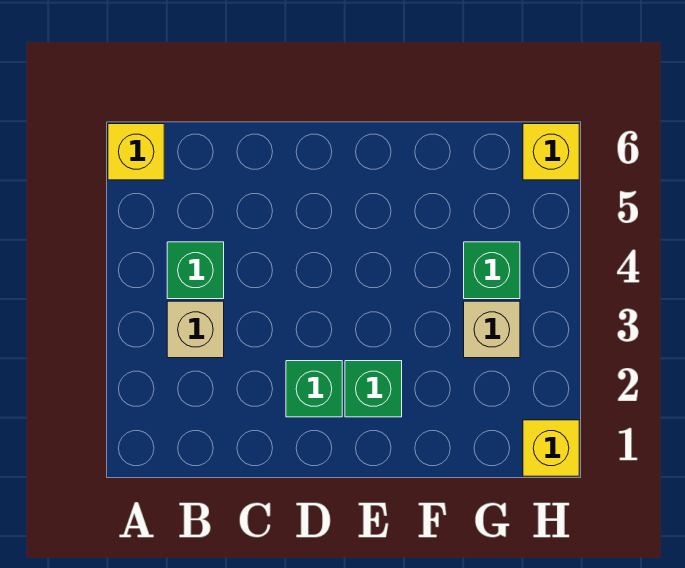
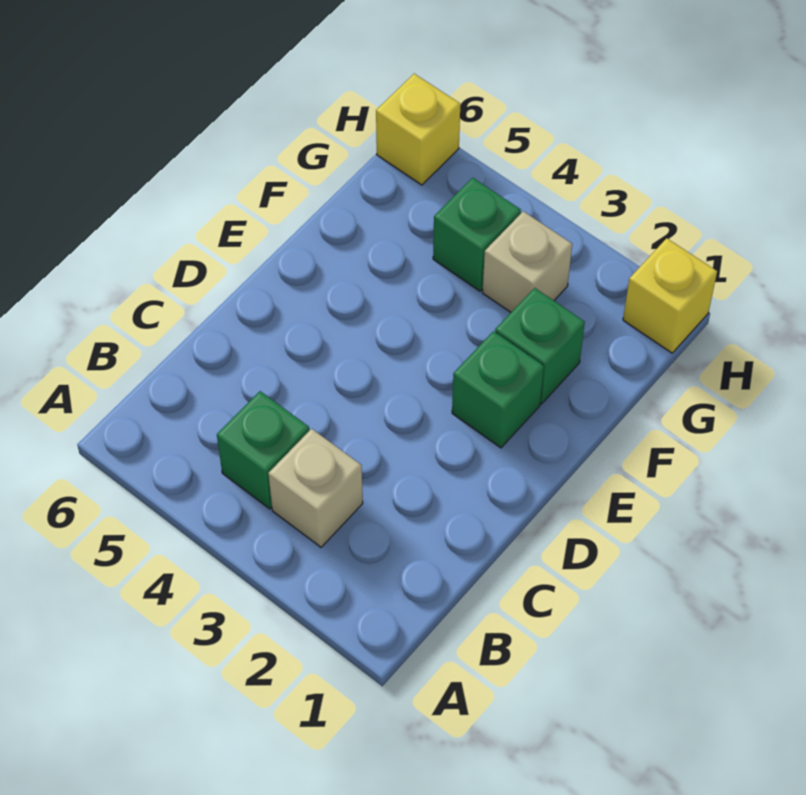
yellow 1x1 brick [108,124,164,180] -> none
green 1x1 brick [286,361,342,417] -> green 1x1 brick moved to [495,288,585,404]

